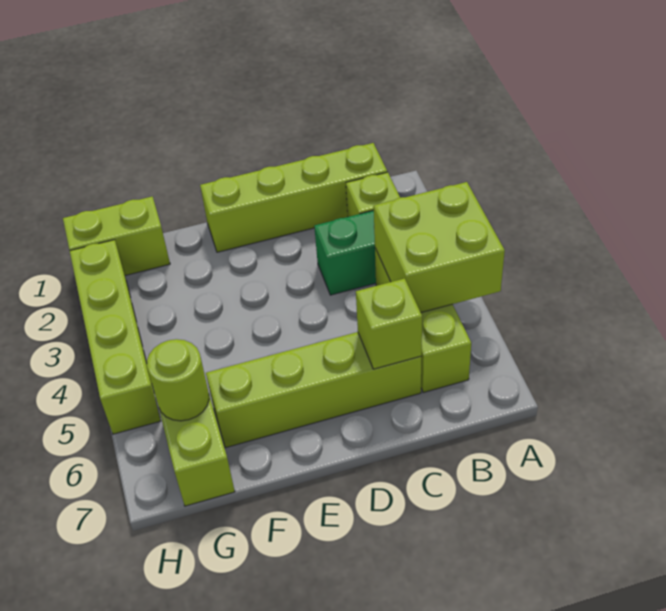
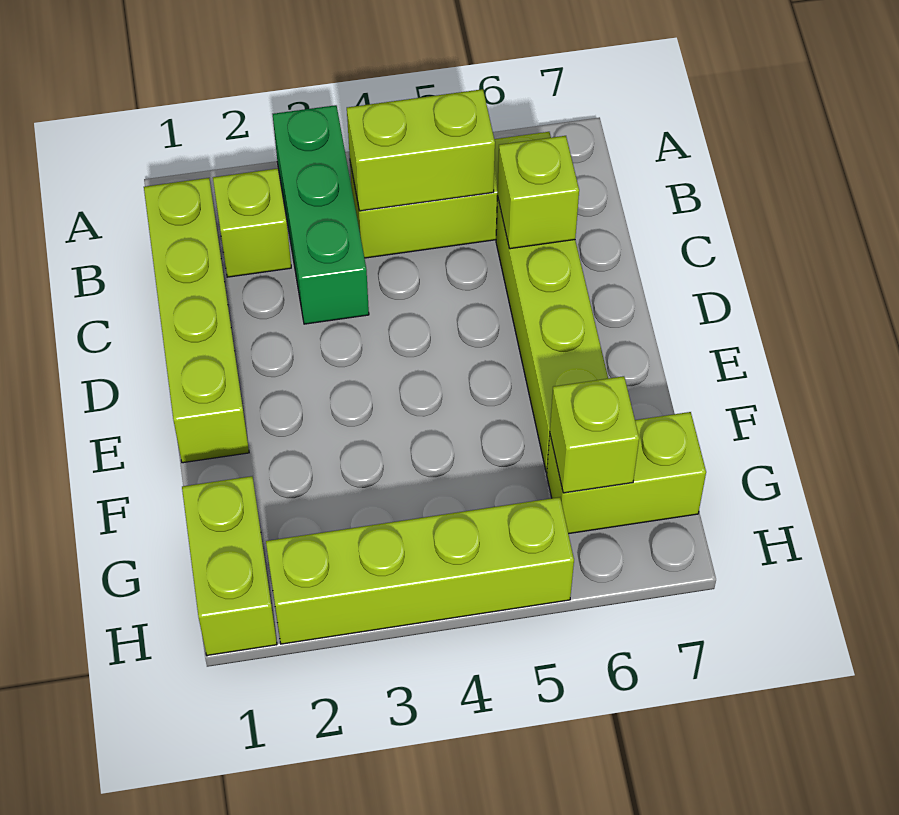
lime 2x2 brick [374,182,505,312] -> lime 1x2 brick [347,89,495,211]
lime 1x1 round brick [147,339,209,421] -> lime 1x1 brick [550,376,639,493]

